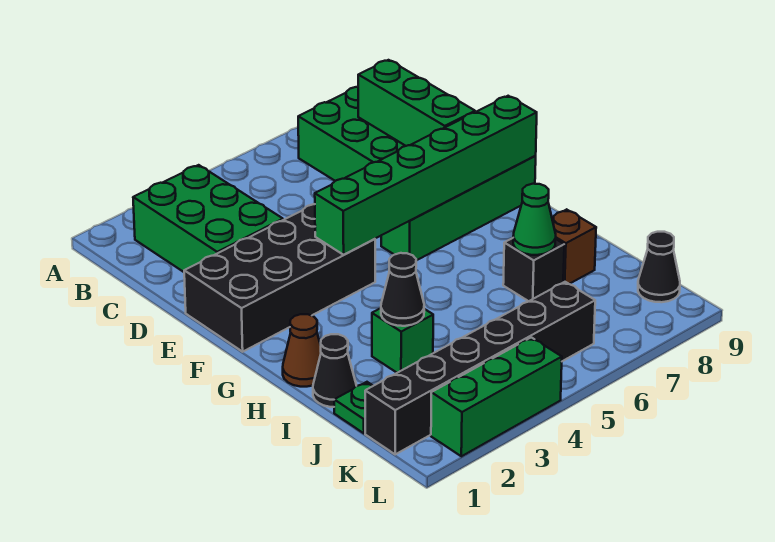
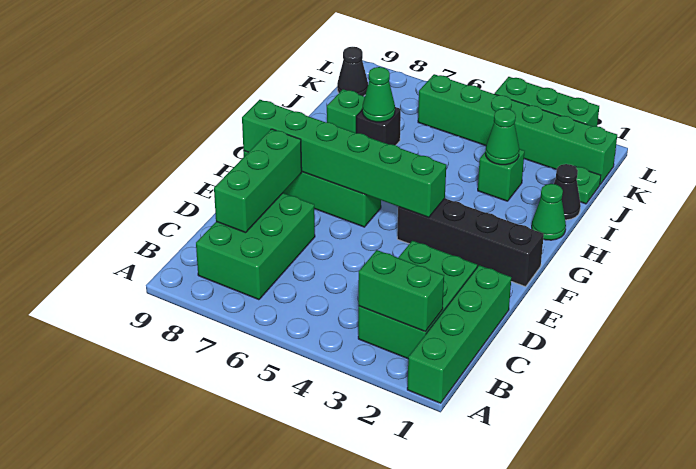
none -> green 1x4 brick [407,265,511,403]
none -> green 1x2 brick [358,250,444,331]
black 2x4 brick [184,204,375,352] -> black 1x4 brick [397,199,544,287]
brown 1x1 cone [283,314,321,387] -> green 1x1 cone [532,184,566,240]
black 1x1 cone [381,253,424,326] -> green 1x1 cone [486,108,519,165]
brown 1x1 brick [552,209,596,284] -> green 1x1 brick [327,89,365,133]
black 1x6 brick [365,282,595,454] -> green 1x6 brick [418,74,617,184]

